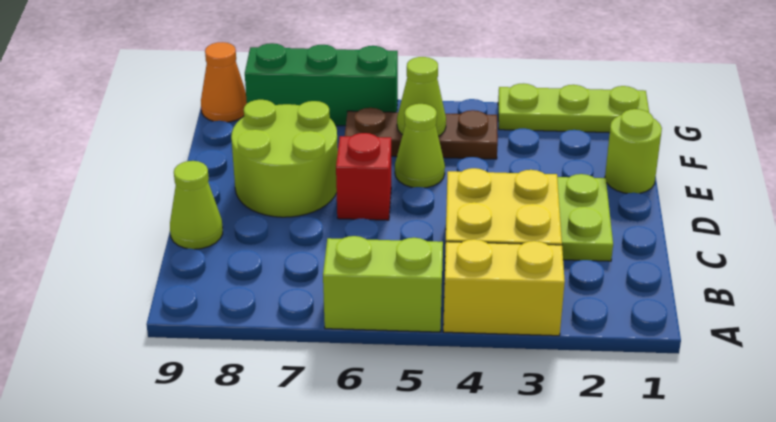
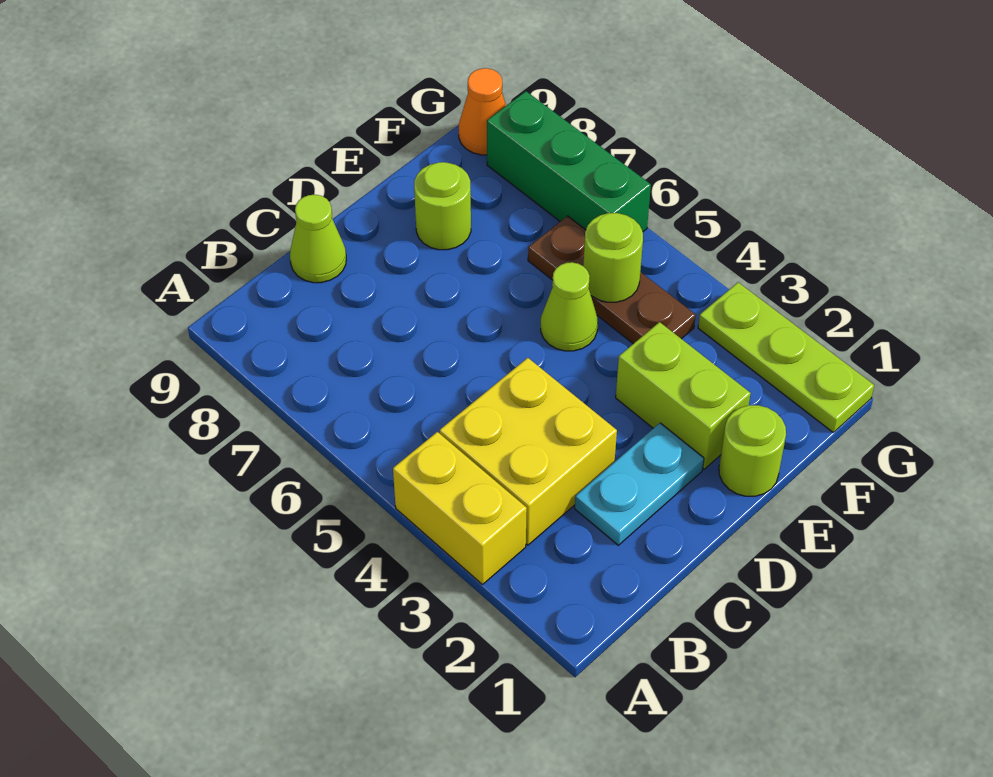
lime 1x2 brick [323,236,443,332] -> lime 1x2 brick moved to [616,322,751,469]
lime 1x2 plate [557,174,613,261] -> cyan 1x2 plate [575,423,704,545]
red 1x1 brick [336,133,391,220] -> none
lime 2x2 round brick [231,100,338,217] -> lime 1x1 round brick [414,162,471,250]
lime 1x1 cone [397,57,446,136] -> lime 1x1 round brick [583,213,643,302]

